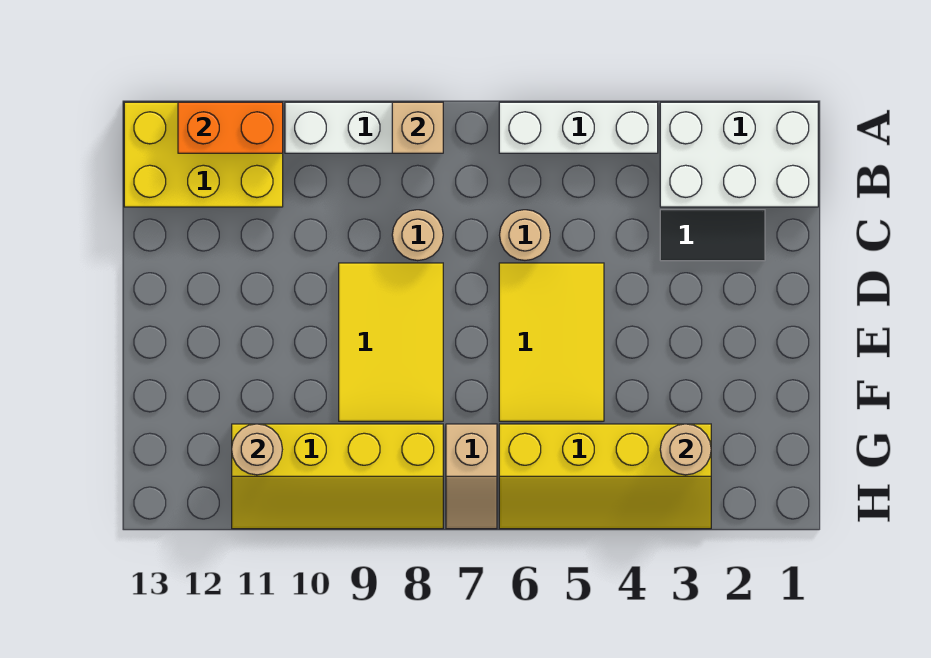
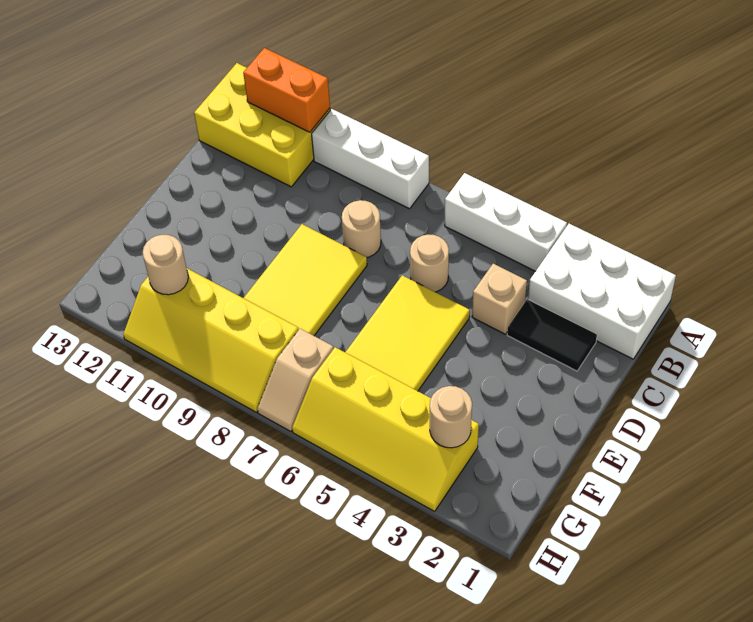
tan 1x1 brick [392,102,443,153] -> tan 1x1 brick moved to [472,264,527,334]

